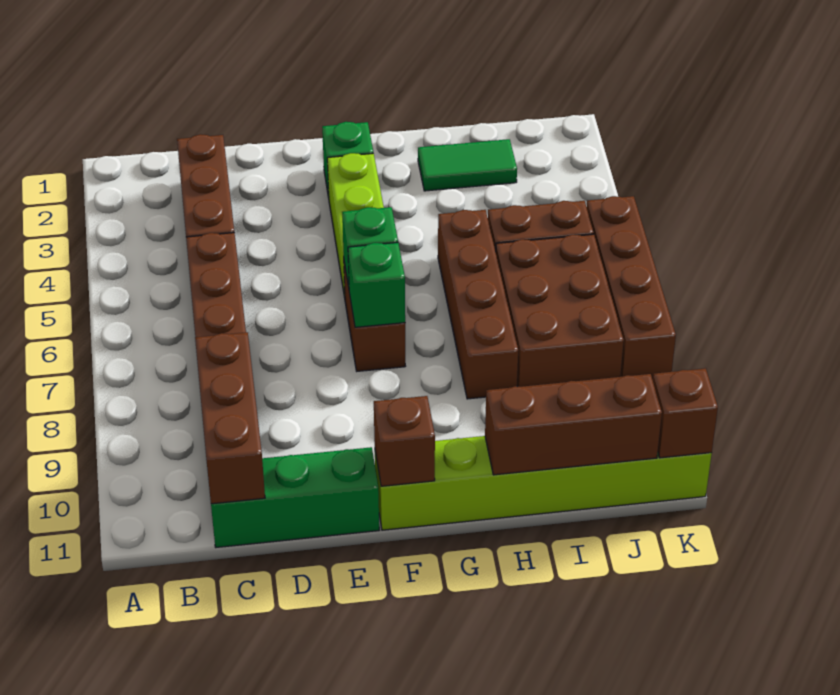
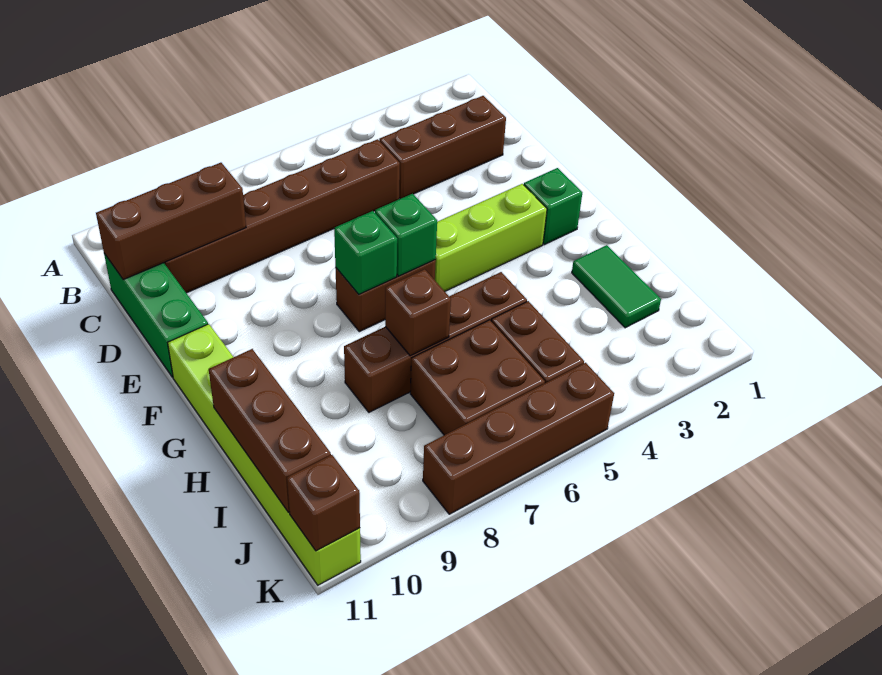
brown 1x1 brick [374,396,435,486] -> brown 1x1 brick moved to [385,269,451,356]
brown 2x3 brick [496,234,624,387] -> brown 2x2 brick [410,320,545,435]

